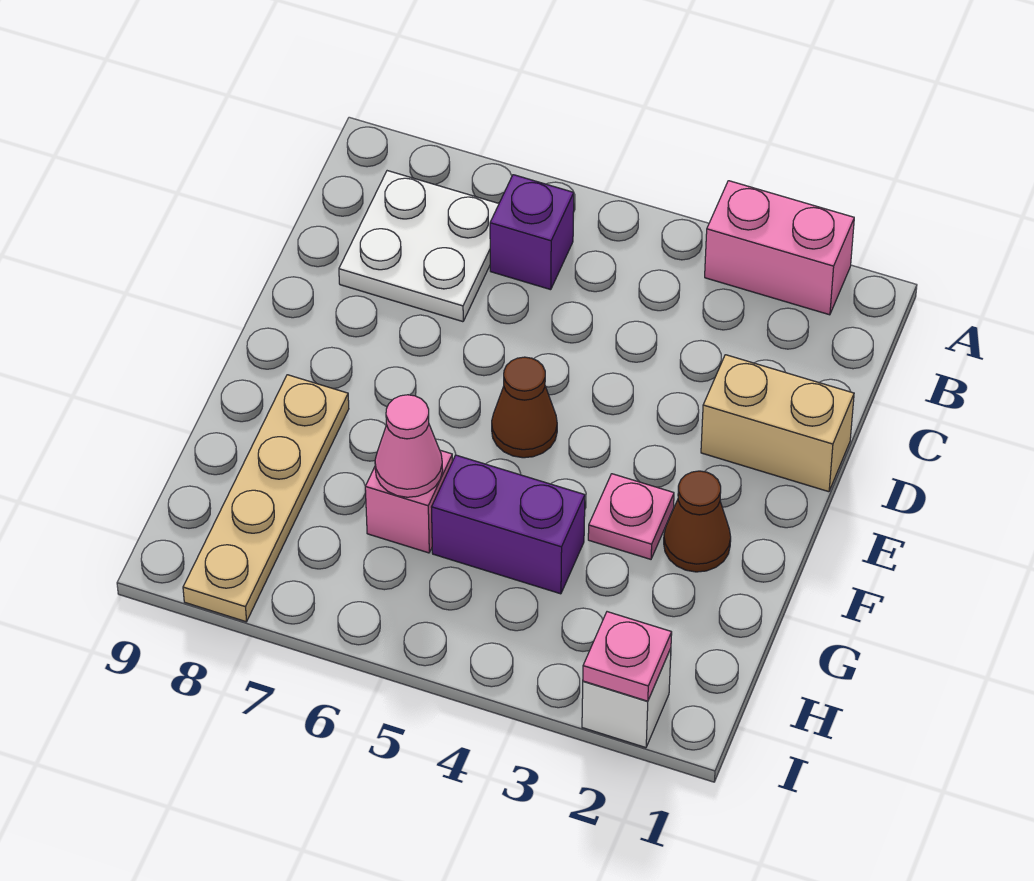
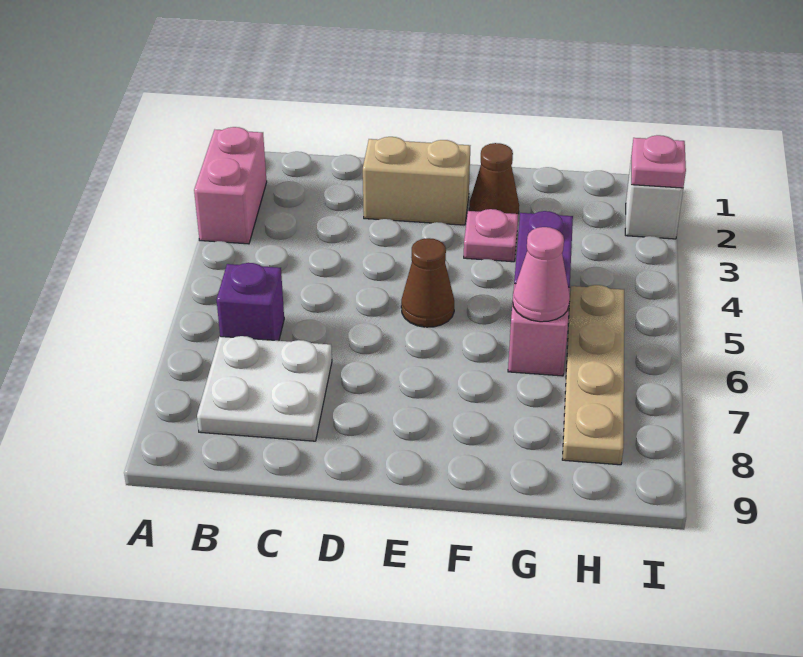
tan 1x2 brick [701,355,854,492] -> tan 1x2 brick turned to [363,137,470,225]
tan 1x4 plate [183,375,349,622] -> tan 1x4 plate turned to [562,285,624,465]

